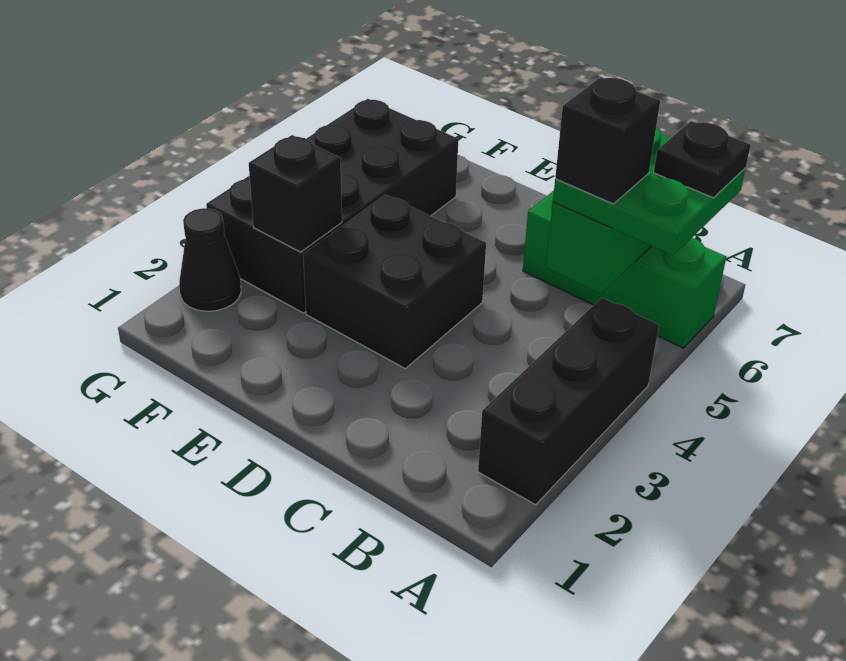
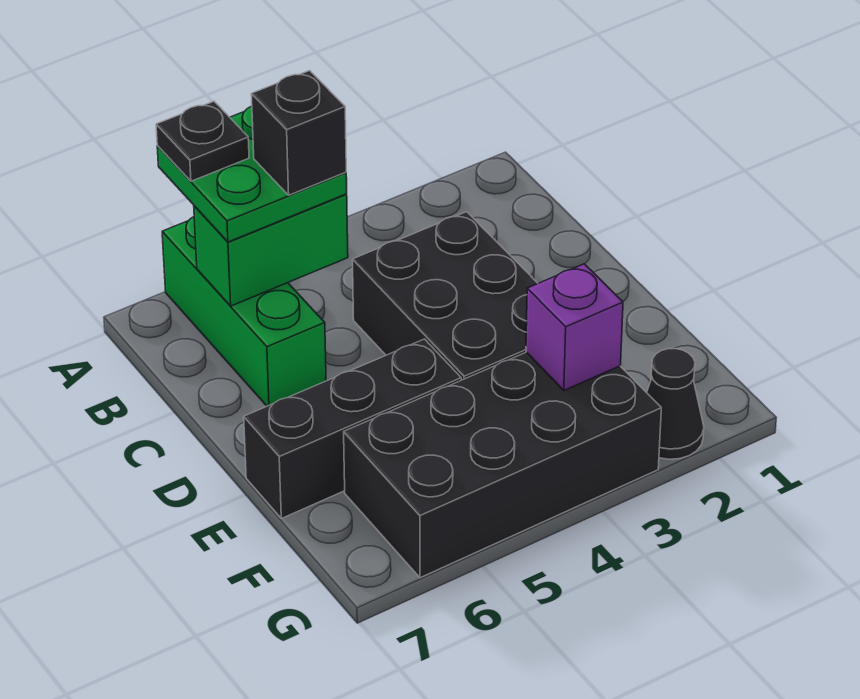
black 1x3 brick [478,298,659,505] -> black 1x3 brick moved to [244,339,461,518]
black 2x2 brick [303,195,486,369] -> black 2x3 brick [353,212,538,380]
black 1x1 brick [249,135,342,252] -> purple 1x1 brick [526,264,623,390]

